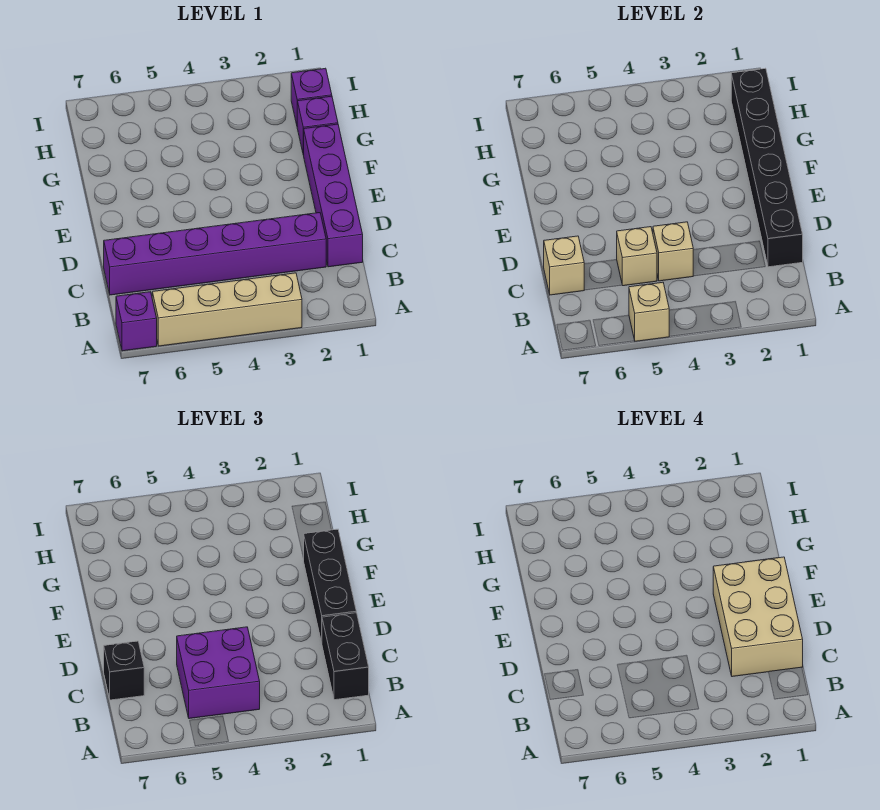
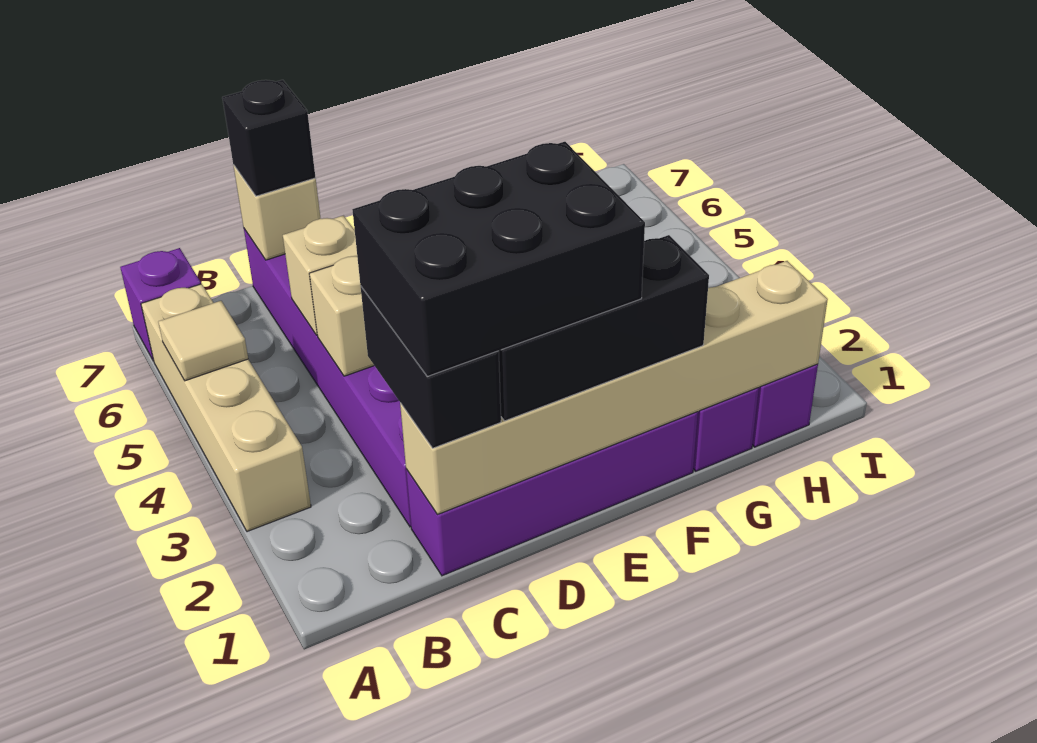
tan 1x1 brick [629,282,670,341] -> tan 1x1 tile [158,301,248,381]
black 1x2 brick [322,613,369,700] -> black 1x2 brick turned to [361,287,501,448]
purple 2x2 brick [177,627,260,719] -> none
black 1x6 brick [731,68,803,267] -> tan 1x6 brick [400,261,828,515]
tan 2x3 brick [713,557,803,677] -> black 2x3 brick [352,142,645,376]

